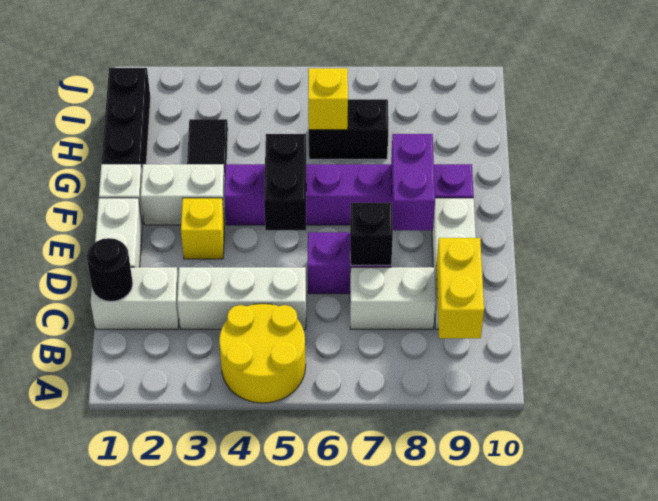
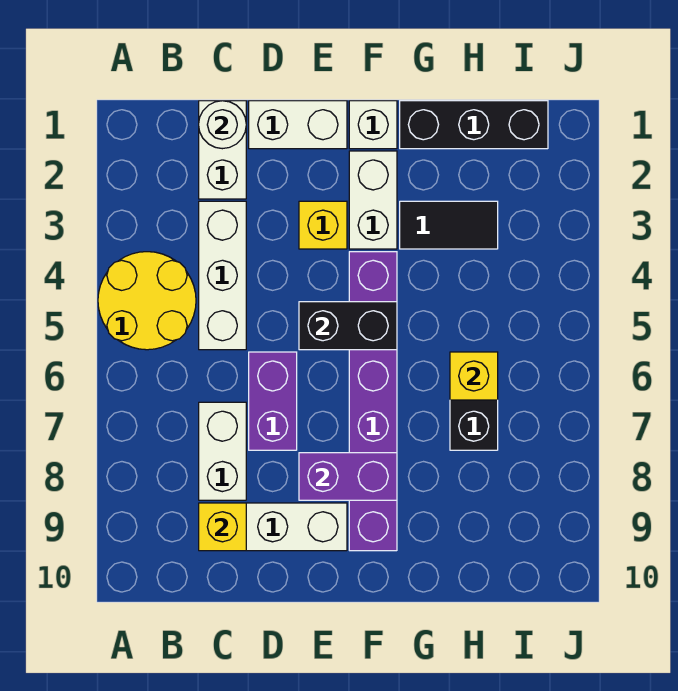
yellow 1x2 brick [436,238,484,338] -> yellow 1x1 brick [199,503,246,551]
black 1x1 round brick [87,238,133,302] -> white 1x1 round brick [199,101,246,149]
black 1x1 brick [350,203,393,265] -> none

